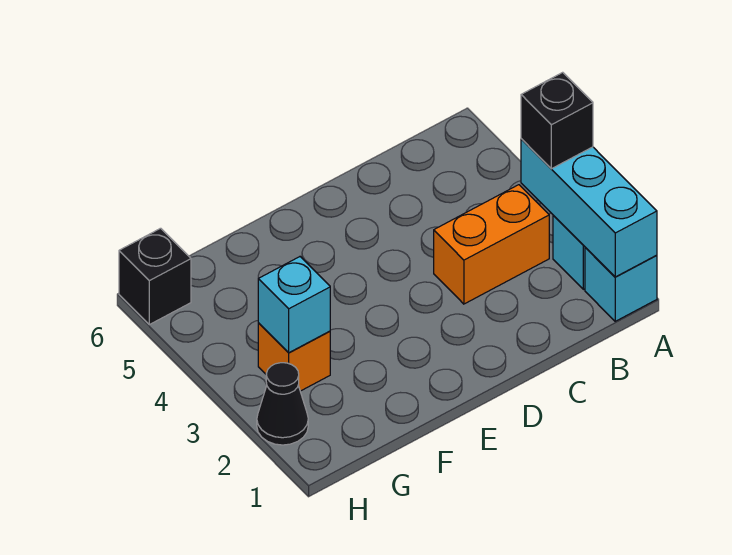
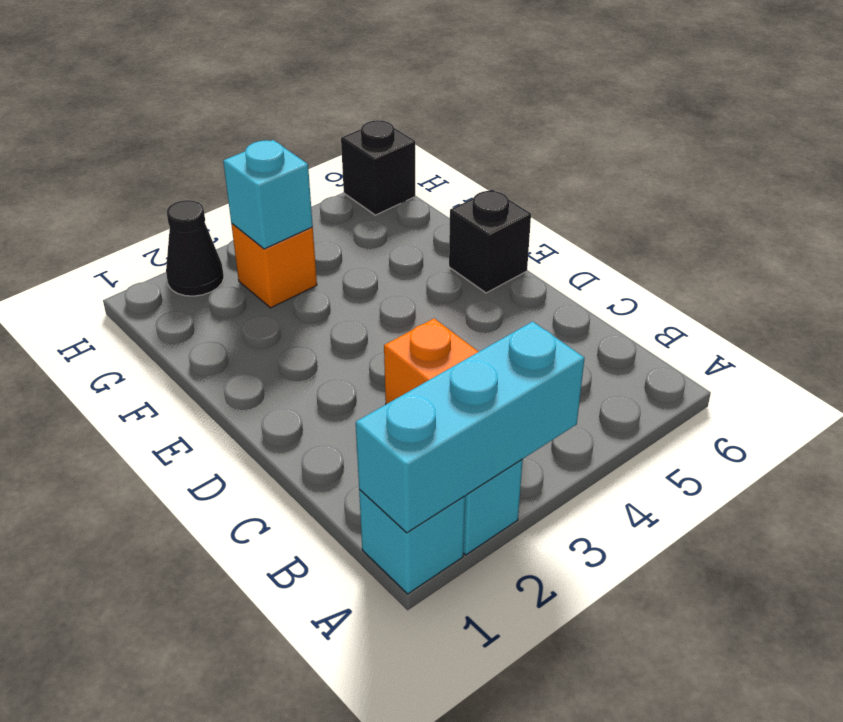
black 1x1 brick [521,72,593,169] -> black 1x1 brick moved to [449,189,531,293]

